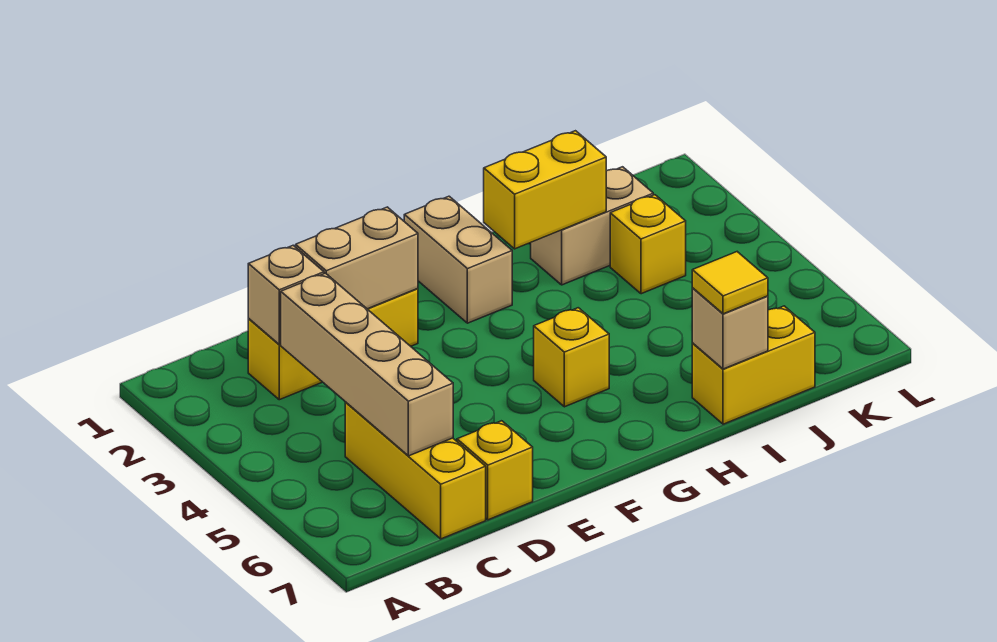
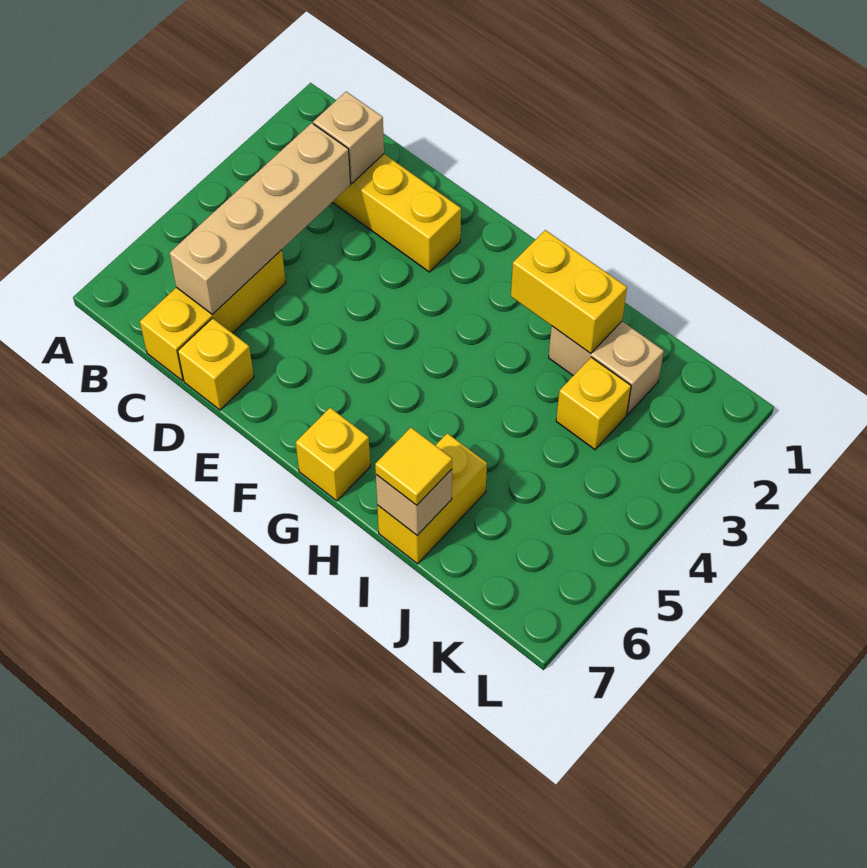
tan 1x2 brick [296,207,418,309] -> none
tan 1x2 brick [404,196,512,323] -> none
yellow 1x1 brick [534,308,609,407] -> yellow 1x1 brick moved to [296,408,370,501]
yellow 1x2 brick [692,306,815,424] -> yellow 1x2 brick turned to [377,433,487,564]

